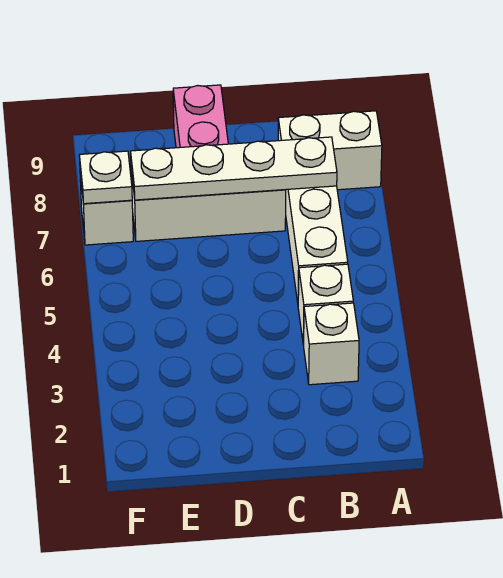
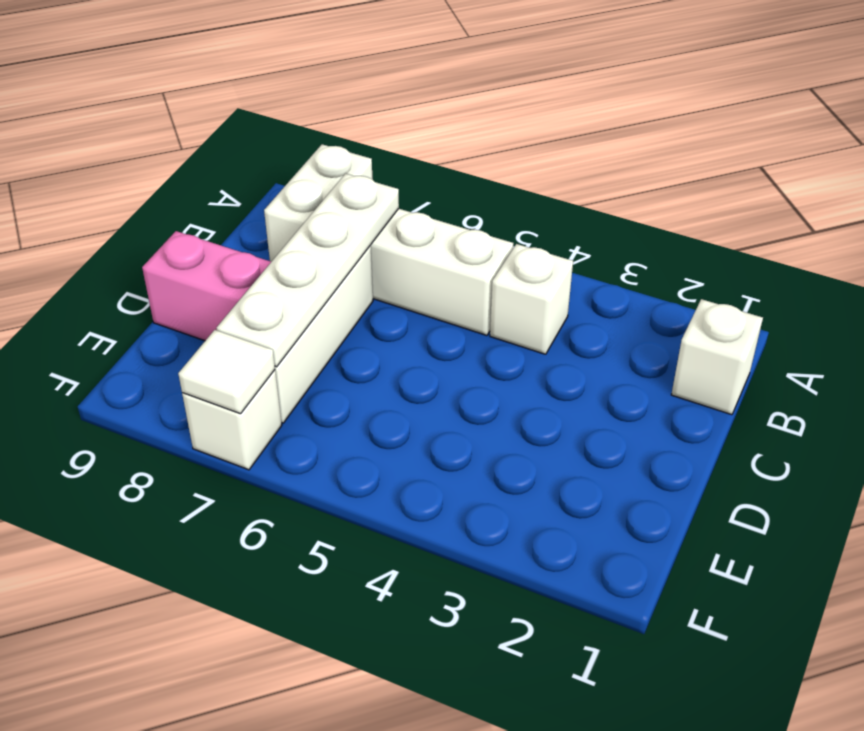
white 1x1 brick [304,303,359,385] -> white 1x1 brick moved to [671,299,763,415]
white 1x1 plate [79,151,132,204] -> white 1x1 tile [178,330,275,414]

